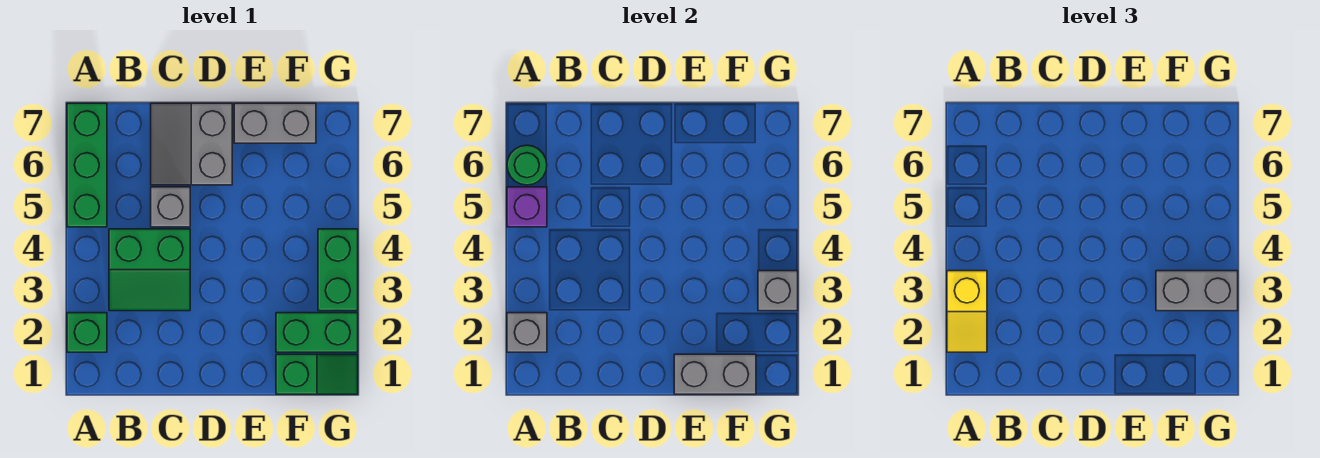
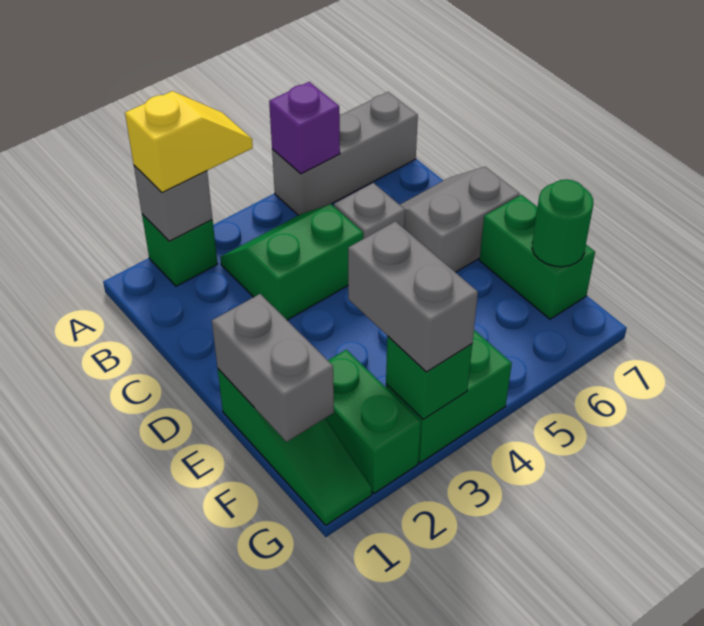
yellow 1x2 slope [947,271,987,352] -> yellow 1x2 slope turned to [125,91,253,193]
green 1x3 brick [67,103,107,227] -> grey 1x3 brick [272,92,418,215]
green 1x1 round brick [507,145,547,185] -> green 1x1 round brick moved to [532,179,593,267]
green 2x2 slope [109,229,190,311] -> green 2x2 slope turned to [220,204,363,320]
grey 1x2 brick [234,103,316,143] -> green 1x2 brick [480,195,595,319]
green 1x2 slope [276,354,358,394] -> green 1x3 slope [218,369,372,525]
grey 1x1 brick [758,271,798,311] -> green 1x1 brick [386,336,472,419]

